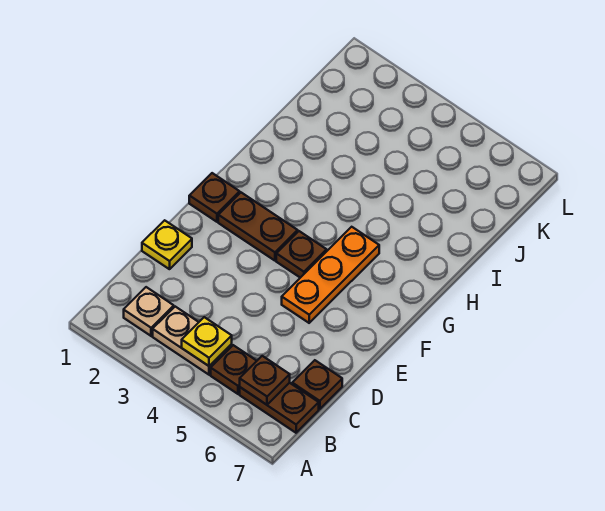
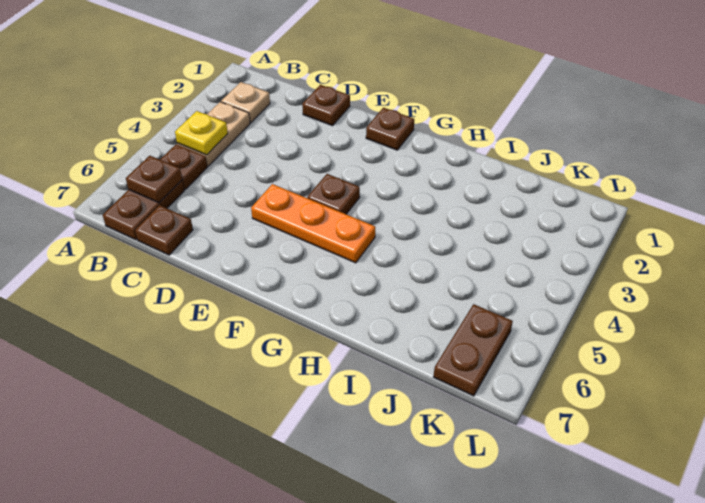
yellow 1x1 plate [142,220,192,269] -> brown 1x1 plate [302,85,350,126]
brown 1x2 plate [218,193,298,261] -> brown 1x2 plate moved to [434,304,513,396]

